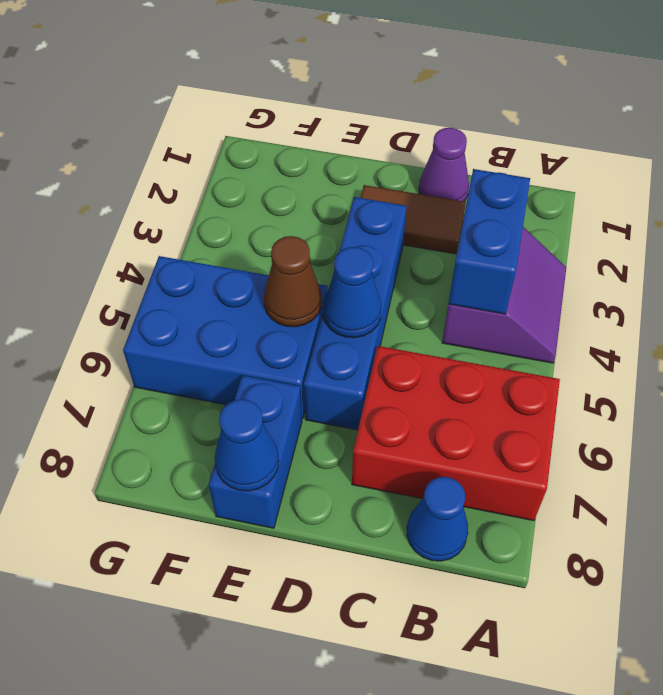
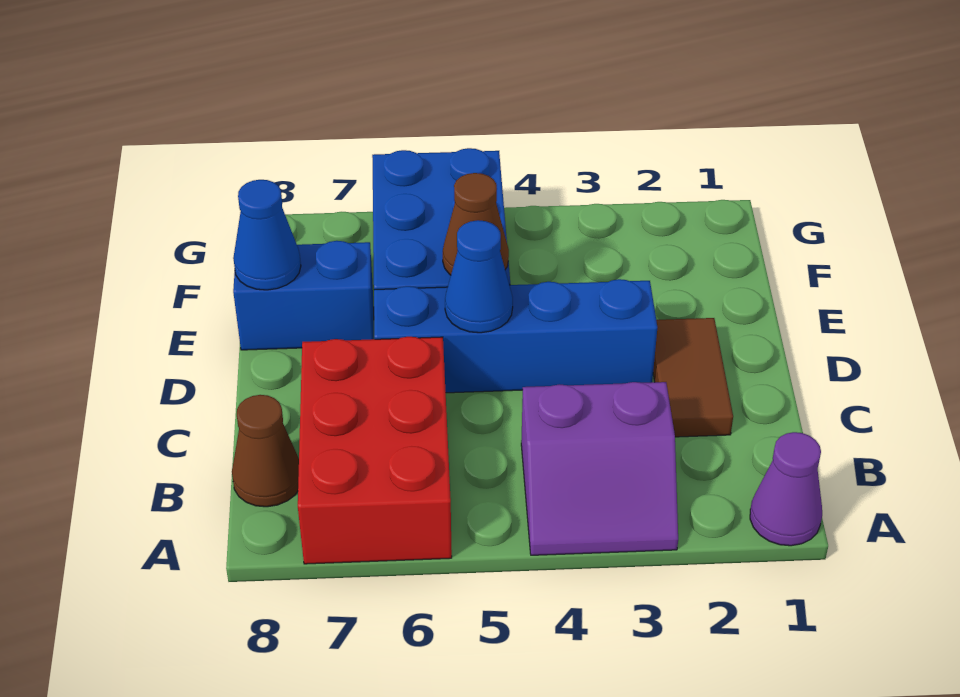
blue 1x2 brick [449,169,530,314] -> none
blue 1x1 cone [407,477,468,561] -> brown 1x1 cone [232,395,299,507]
purple 1x1 cone [419,128,469,201] -> purple 1x1 cone moved to [750,432,822,546]

